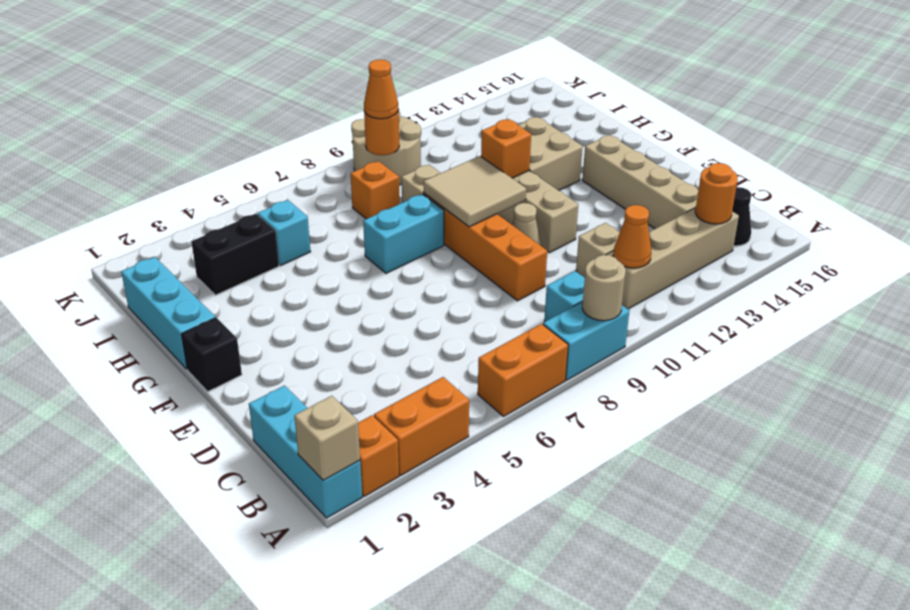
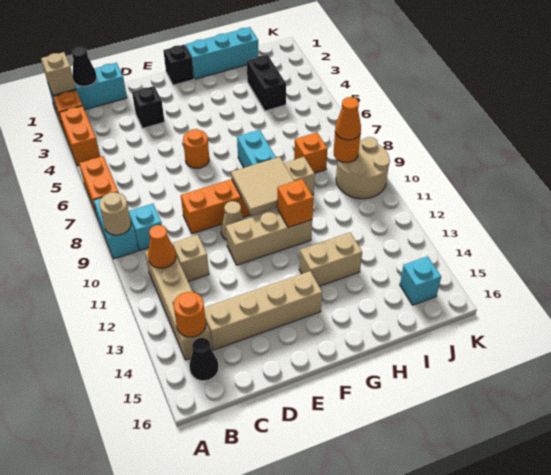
none -> black 1x1 cone [72,47,97,86]
none -> black 1x1 brick [132,86,165,128]
none -> orange 1x1 round brick [183,129,209,168]
tan 2x2 brick [518,117,583,190] -> tan 1x2 brick [299,233,362,286]
cyan 1x1 brick [257,200,311,265] -> cyan 1x1 brick moved to [400,256,441,305]

